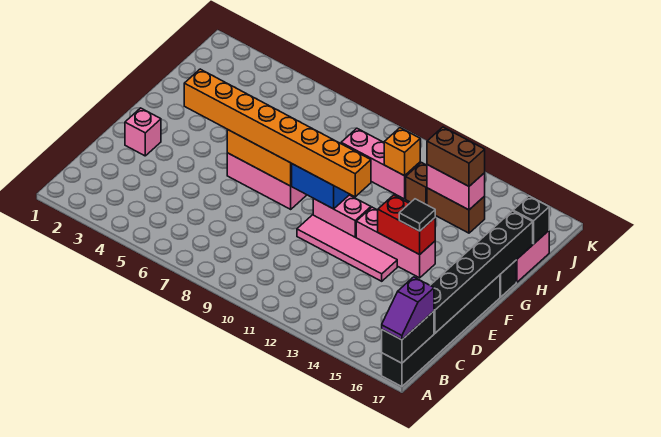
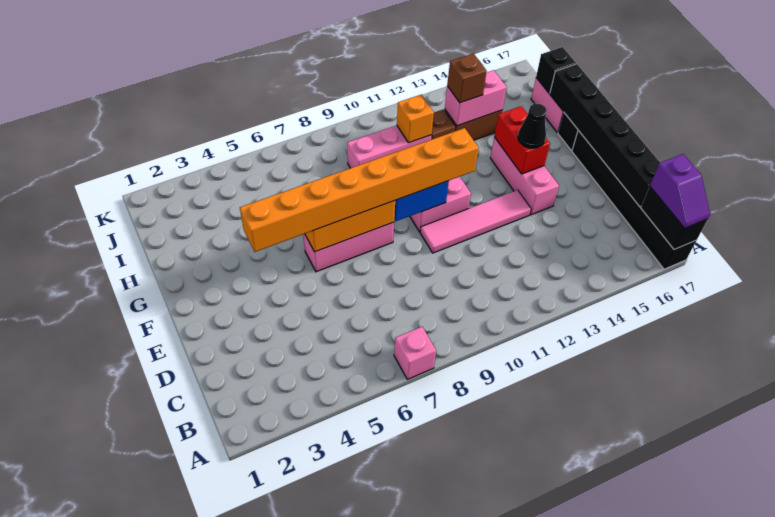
pink 1x1 brick [125,108,161,156] -> pink 1x1 brick moved to [394,327,436,379]
pink 1x3 brick [356,207,435,278] -> pink 1x3 brick turned to [491,137,559,215]
red 1x2 brick [378,195,435,255] -> red 1x2 brick turned to [494,106,550,174]
black 1x1 tile [399,199,435,231] -> black 1x1 cone [518,104,547,148]
brown 1x2 brick [427,127,485,186] -> brown 1x1 brick [447,54,487,103]

